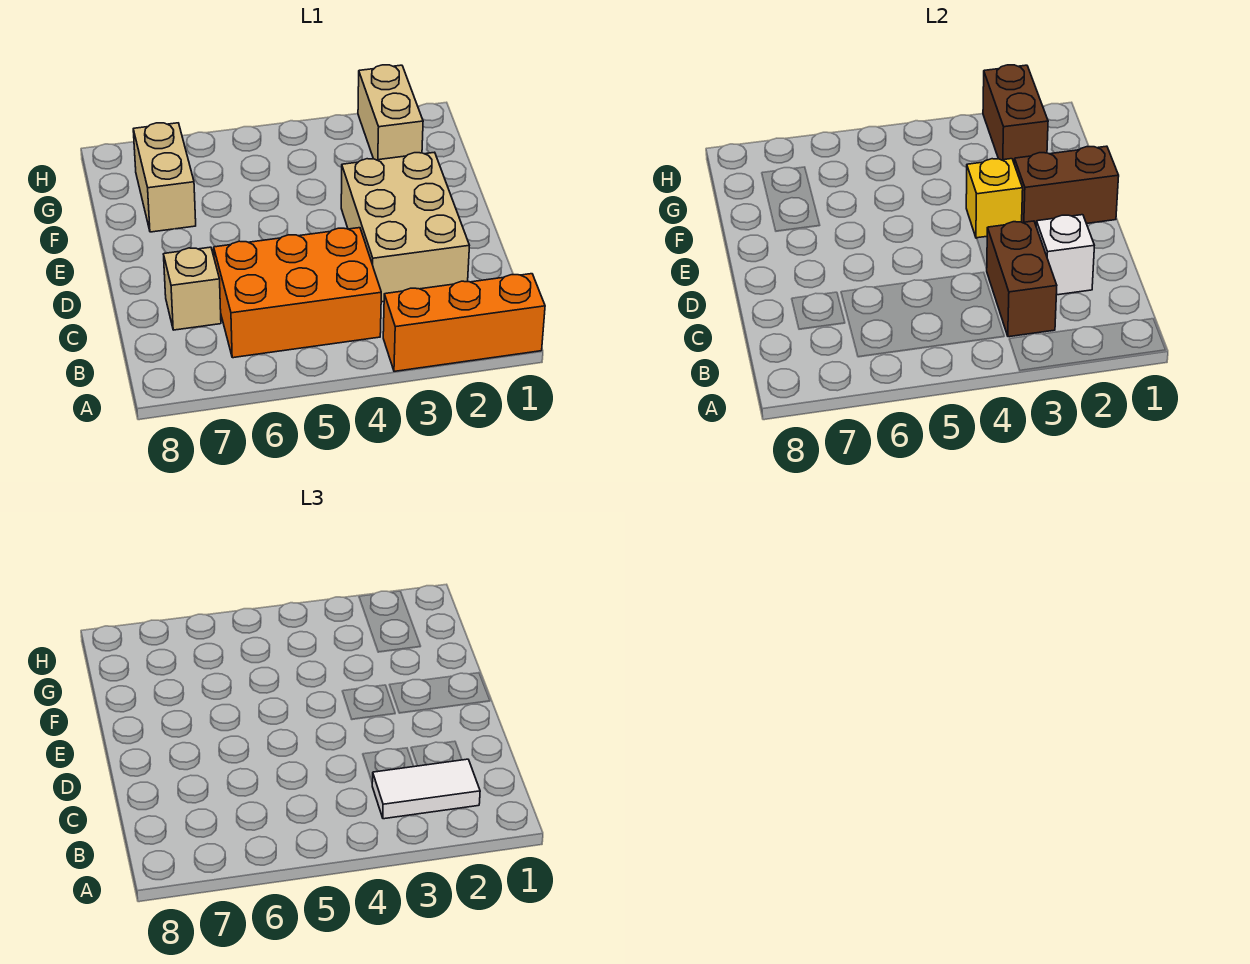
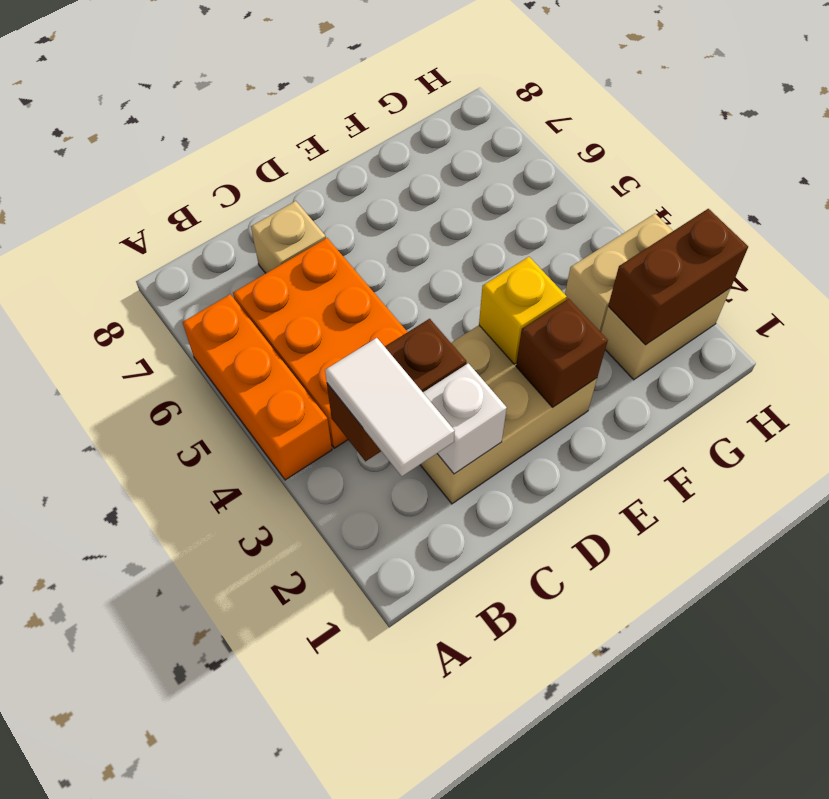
orange 1x3 brick [383,274,545,371] -> orange 1x3 brick moved to [183,294,332,480]
brown 1x2 brick [1014,146,1119,225] -> brown 1x1 brick [516,299,608,407]
tan 1x2 brick [133,123,196,232] -> tan 1x2 brick moved to [565,214,673,332]

